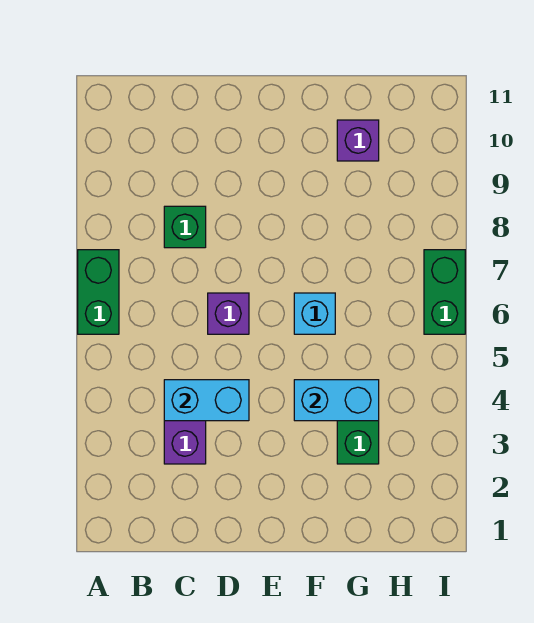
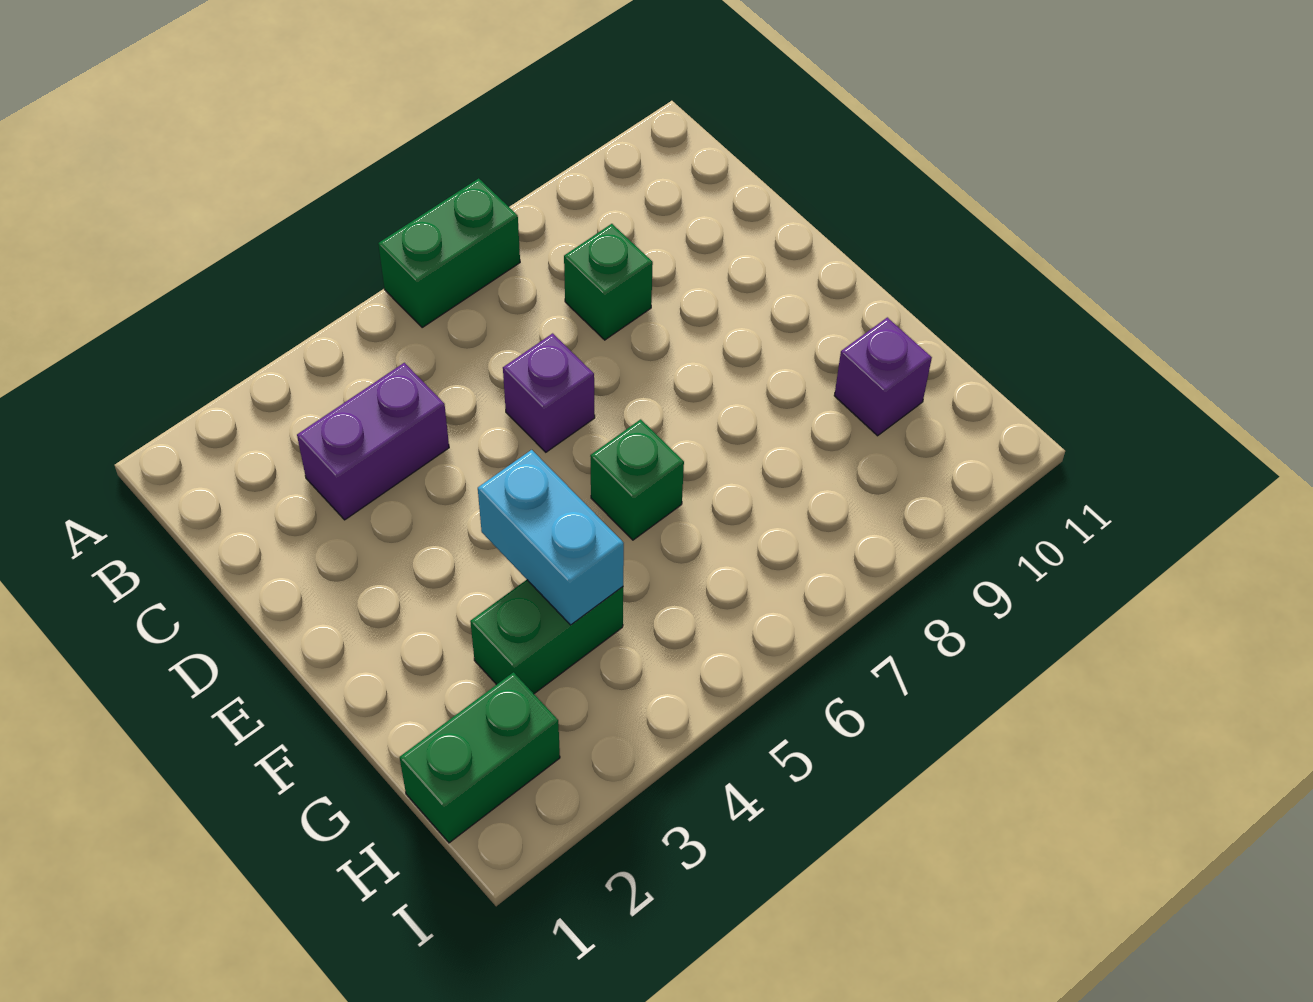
cyan 1x2 brick [164,380,249,421] -> none
cyan 1x1 brick [294,293,335,334] -> green 1x1 brick [590,419,684,540]
green 1x2 brick [424,250,465,334] -> green 1x2 brick moved to [400,672,560,843]

